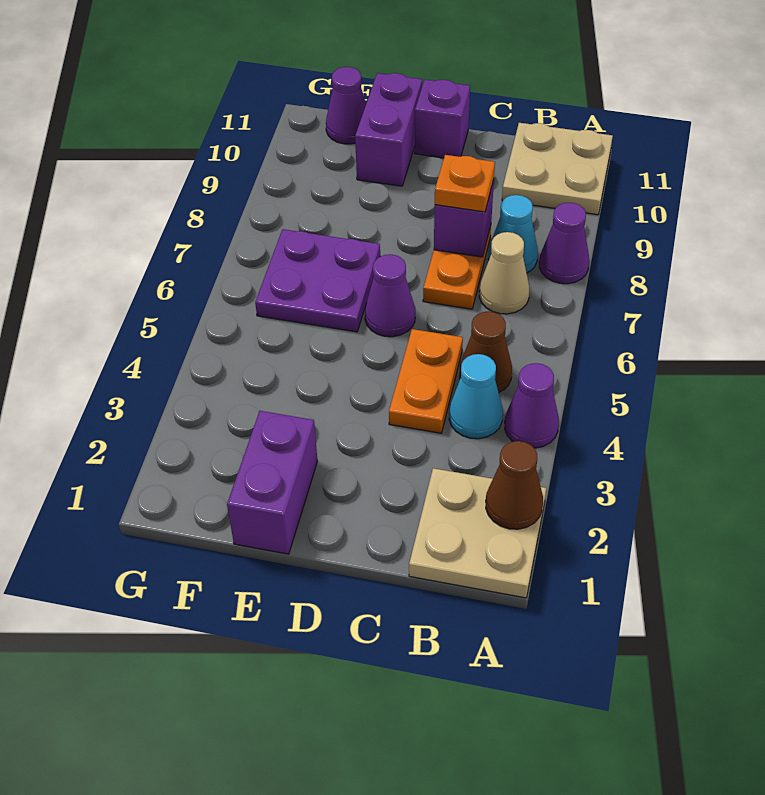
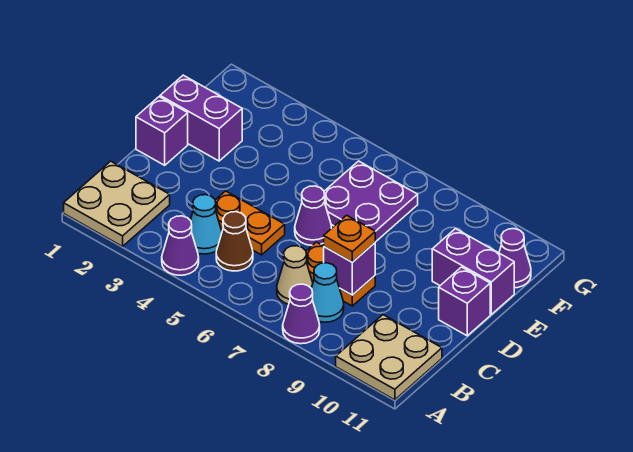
brown 1x1 cone [486,441,543,529] -> none
none -> purple 1x1 brick [136,97,188,165]

